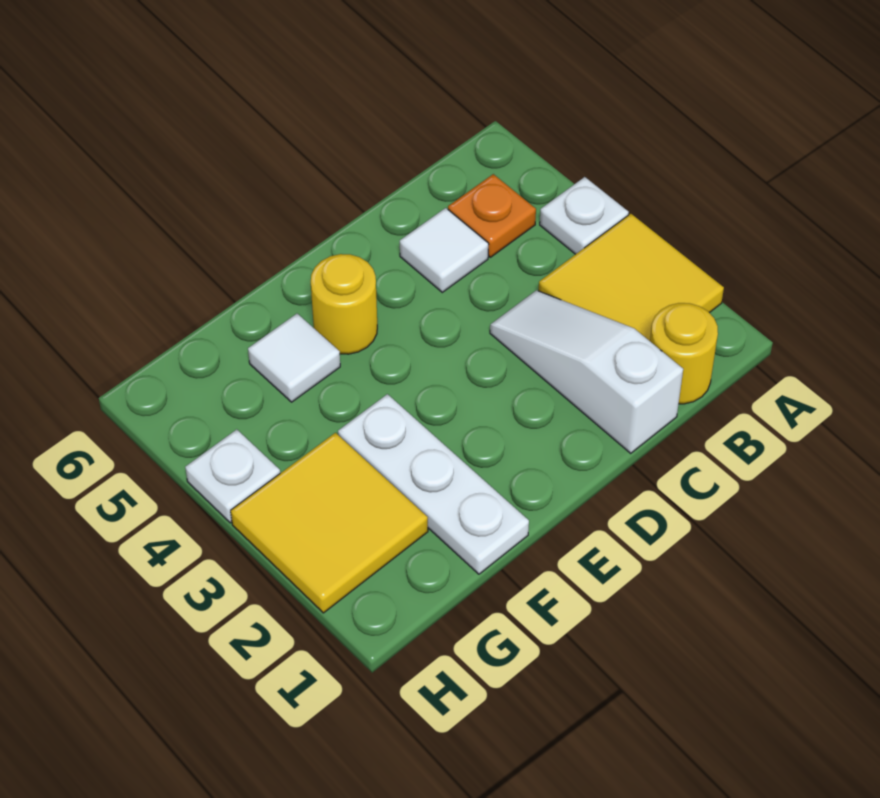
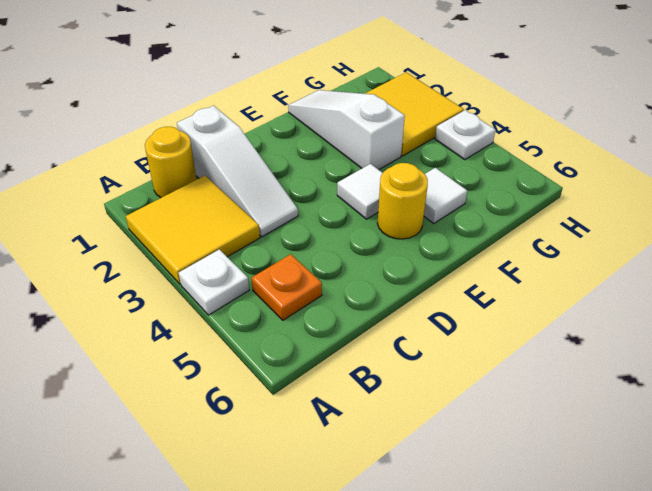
white 1x1 tile [400,208,489,292] -> white 1x1 tile moved to [337,164,382,219]
white 1x3 plate [338,394,529,574] -> white 1x3 slope [288,90,405,170]

